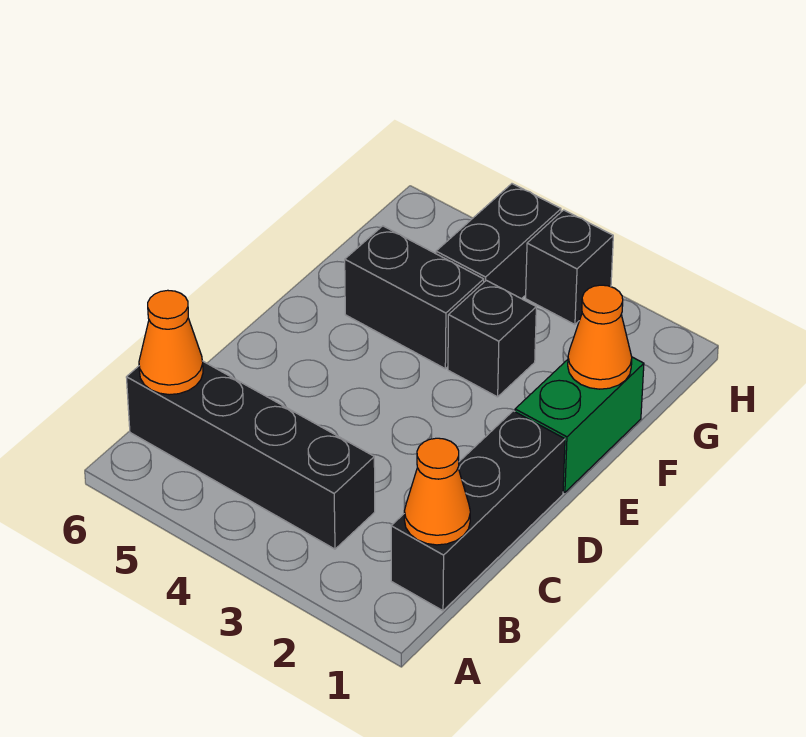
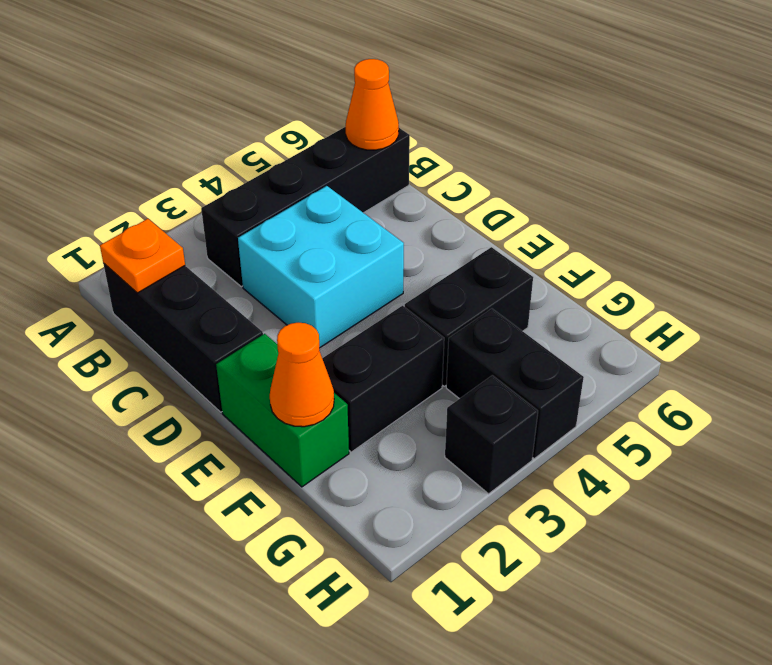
orange 1x1 cone [404,438,470,545] -> orange 1x1 plate [100,219,185,293]
none -> cyan 2x2 brick [238,186,404,348]
black 1x1 brick [448,280,536,397] -> black 1x2 brick [322,306,444,452]

